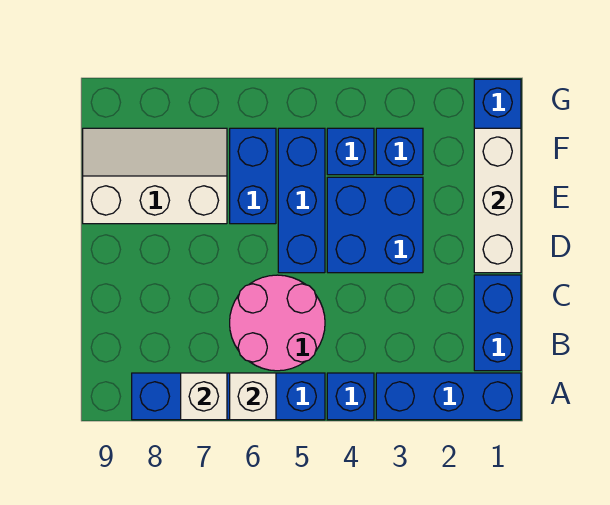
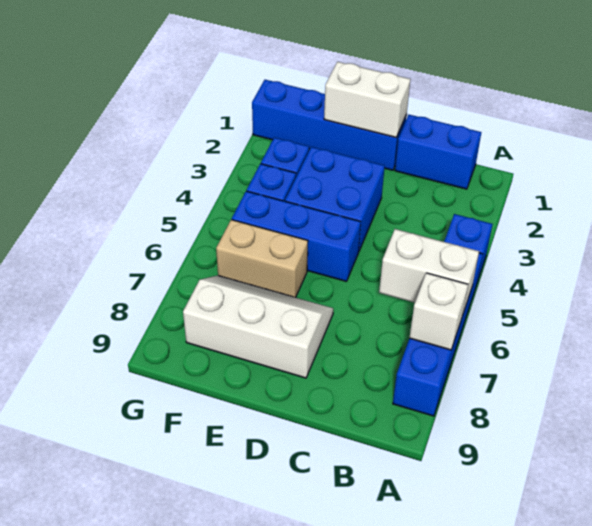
blue 1x3 brick [376,373,521,420] -> none
white 1x1 brick [230,373,276,420] -> white 1x2 brick [379,229,479,313]
pink 2x2 round brick [230,275,325,371] -> none
white 1x3 brick [474,128,521,273] -> white 1x2 brick [324,62,410,138]
blue 1x2 brick [230,128,276,224] -> tan 1x2 brick [216,220,308,298]
white 2x3 slope [83,128,227,224] -> white 2x3 slope turned to [183,276,333,378]

